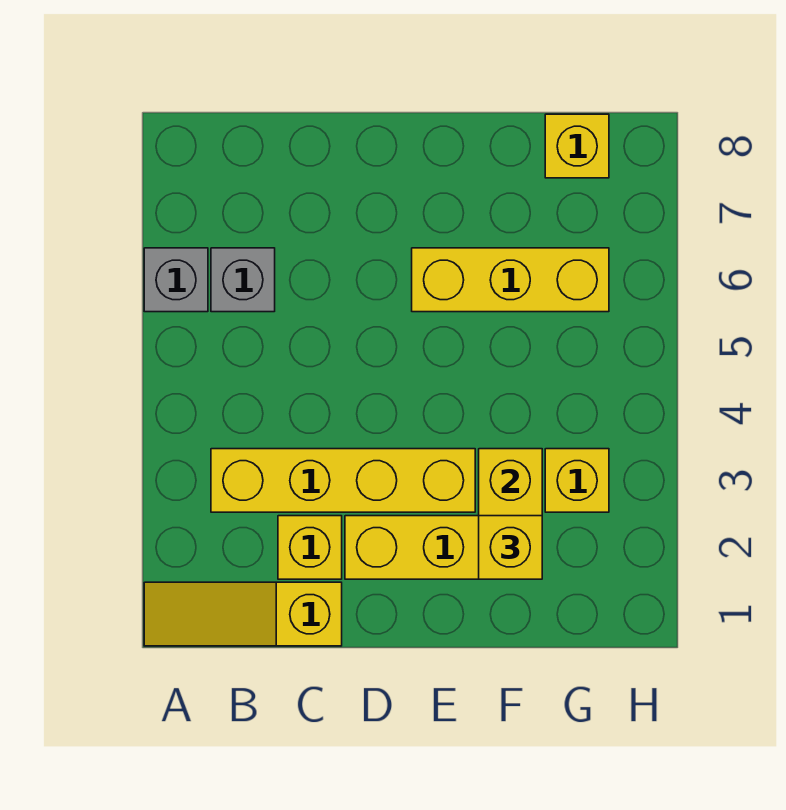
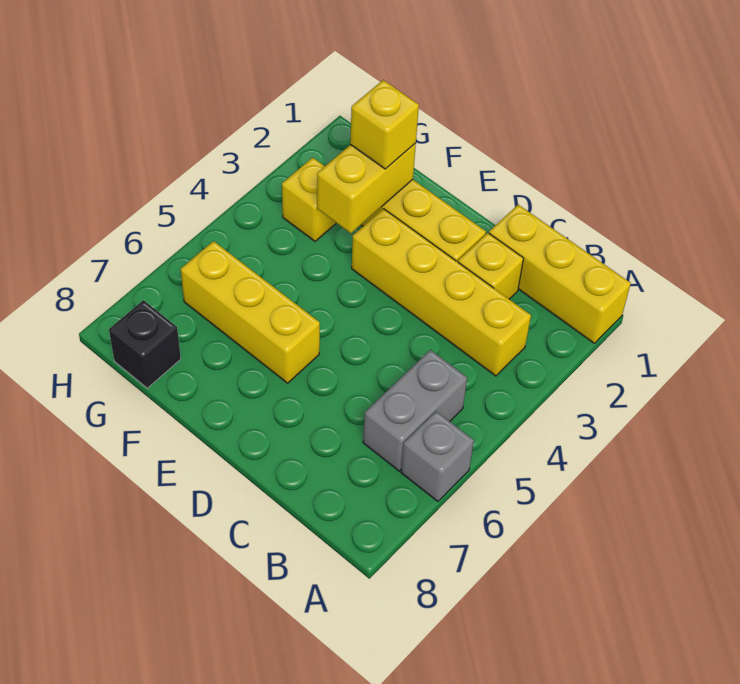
yellow 1x3 slope [144,582,342,646] -> yellow 1x3 brick [489,205,631,343]
grey 1x1 brick [211,248,275,312] -> grey 1x2 brick [363,350,467,471]
yellow 1x1 brick [545,114,609,178] -> black 1x1 brick [109,300,181,388]

